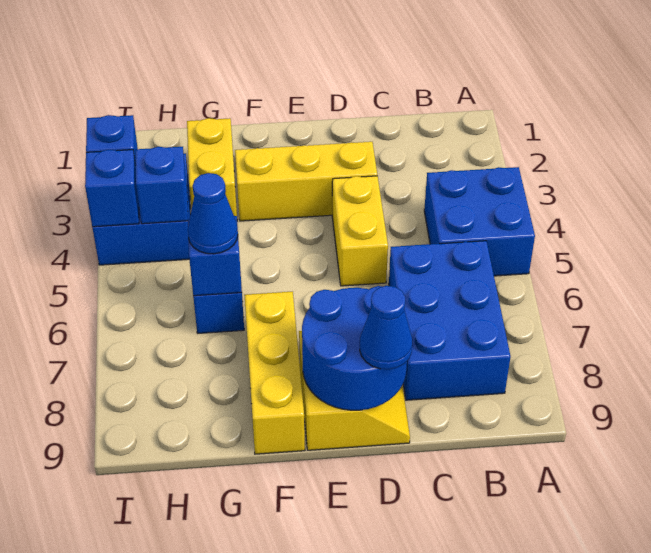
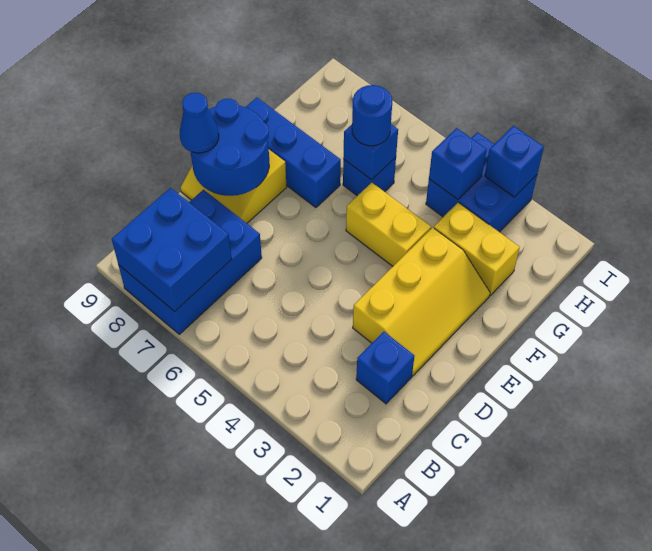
blue 2x2 brick [424,167,535,276] -> blue 2x2 brick moved to [112,188,232,311]
blue 2x3 brick [389,241,511,400] -> blue 2x3 brick turned to [119,190,262,334]
yellow 1x2 brick [332,176,388,286] -> yellow 1x2 brick moved to [346,183,431,266]
yellow 1x3 brick [244,292,305,454] -> blue 1x3 brick [246,98,341,208]
blue 1x1 cone [188,173,238,254] -> blue 1x1 round brick [352,85,392,146]
blue 1x1 brick [85,150,139,227] -> blue 1x1 brick moved to [356,332,414,404]

